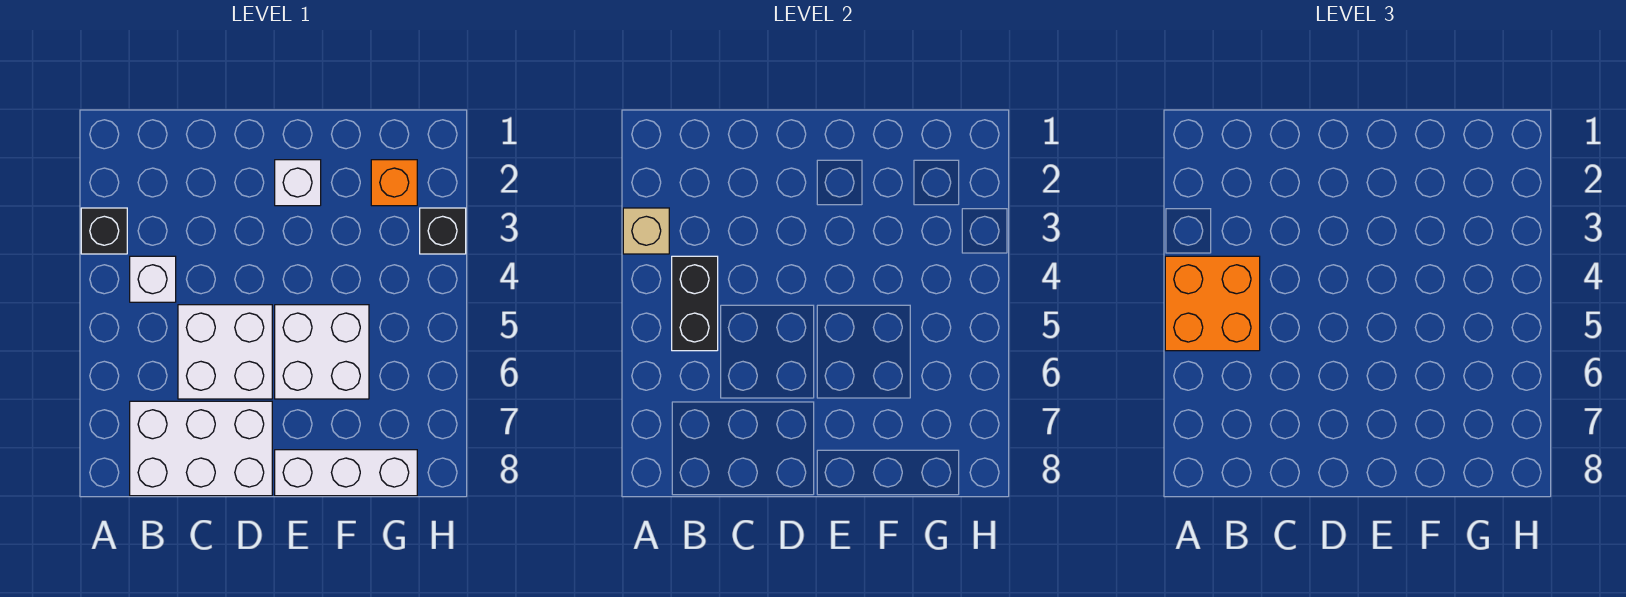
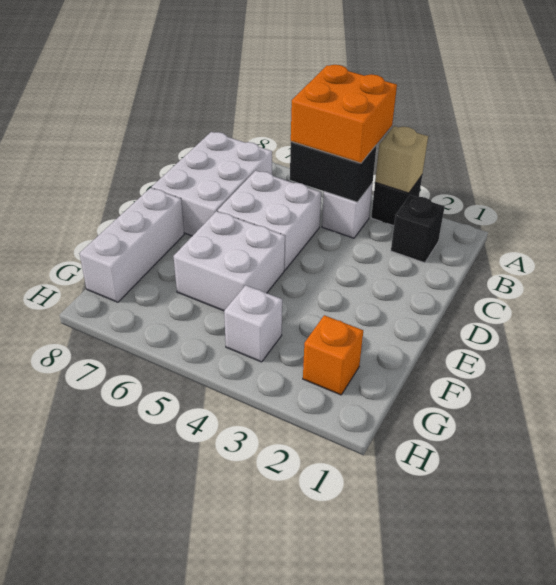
white 1x1 brick [275,160,321,206] -> white 1x1 brick moved to [224,285,282,362]
black 1x1 brick [420,208,466,254] -> black 1x1 brick moved to [391,195,445,263]

